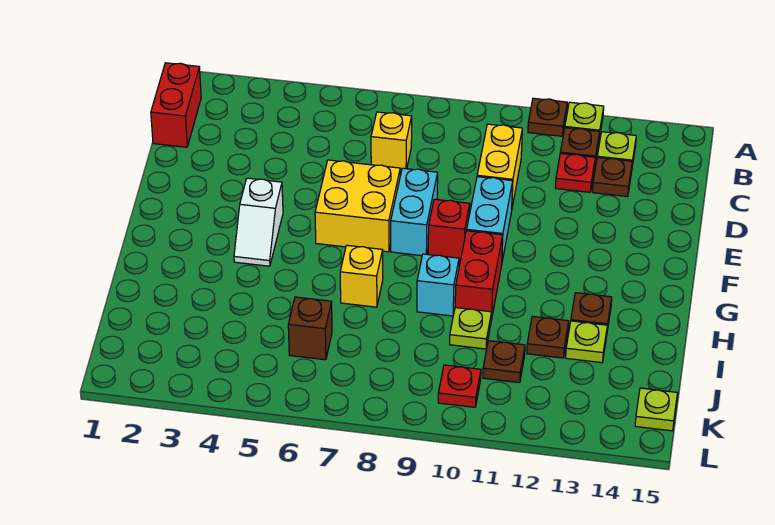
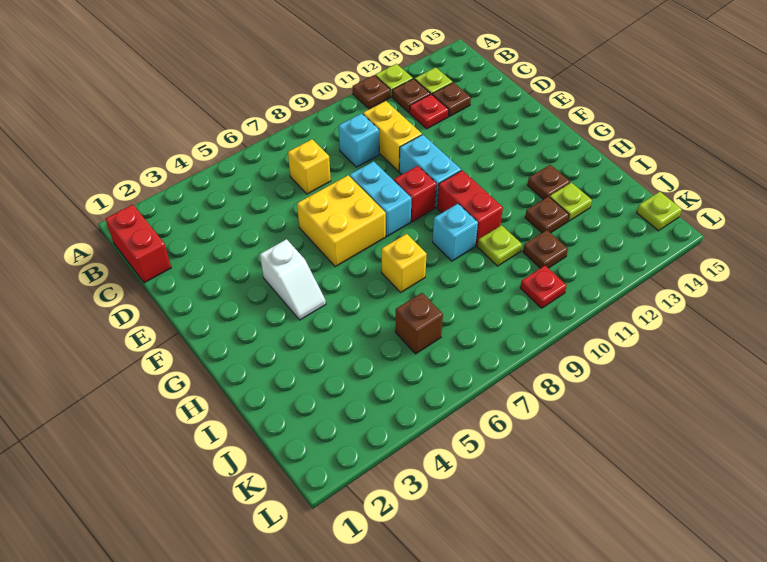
none -> cyan 1x1 brick [339,113,379,167]

